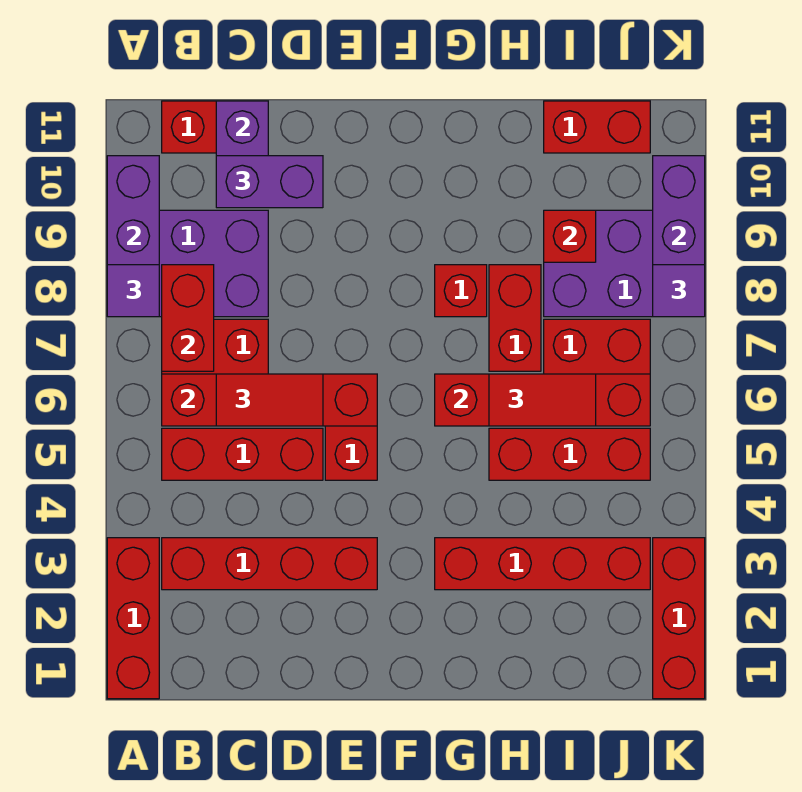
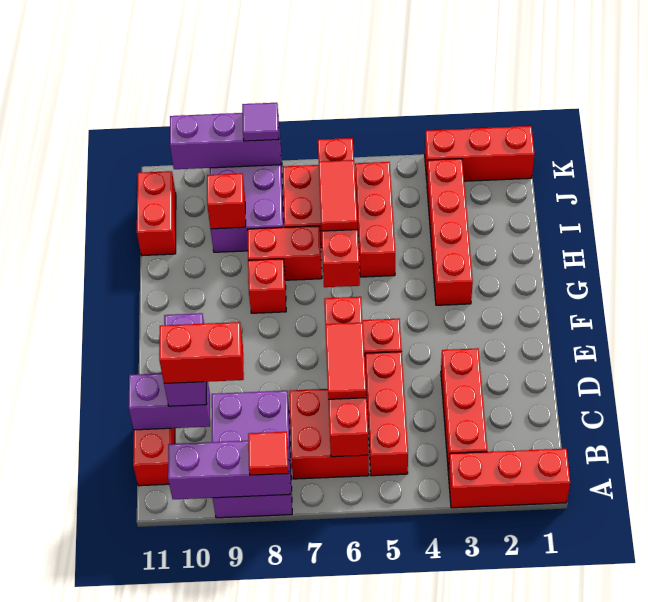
purple 1x1 tile [107,265,159,317] -> red 1x1 tile [248,432,289,475]
red 1x4 brick [162,538,377,590] -> red 1x3 brick [441,348,487,472]
red 1x2 brick [162,265,214,371] -> red 1x2 brick moved to [159,322,244,383]

